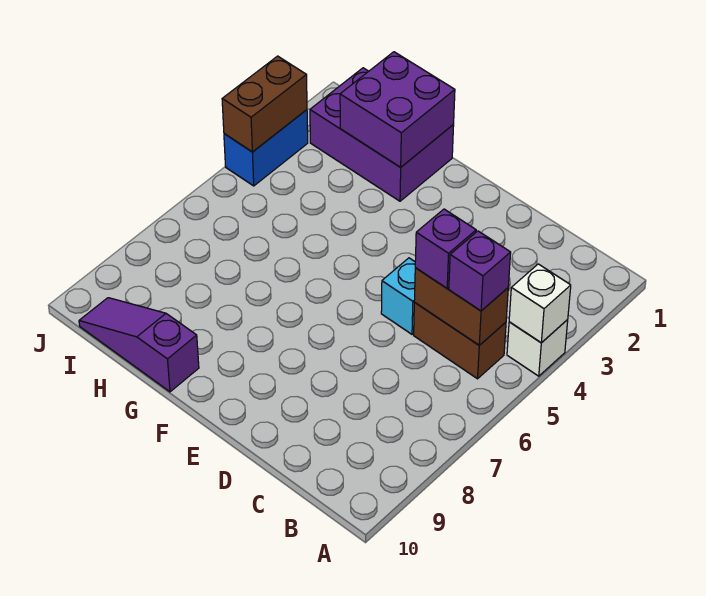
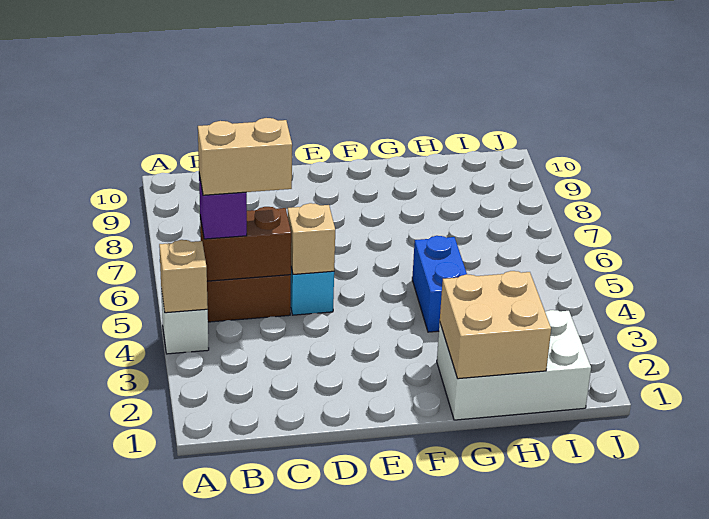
white 1x1 brick [509,264,571,343] -> tan 1x1 brick [159,240,208,313]
none -> tan 1x2 brick [198,118,292,195]
purple 1x1 brick [415,209,476,288] -> none
none -> tan 1x1 brick [288,203,335,274]
purple 2x3 brick [310,68,454,201] -> white 2x3 brick [437,310,591,420]
purple 2x2 brick [340,52,455,167] -> tan 2x2 brick [440,271,551,379]
purple 1x3 slope [79,298,199,392] -> none
blue 1x2 brick [224,110,308,186] -> blue 1x2 brick moved to [412,236,467,332]
brown 1x2 brick [222,56,307,152] -> none

